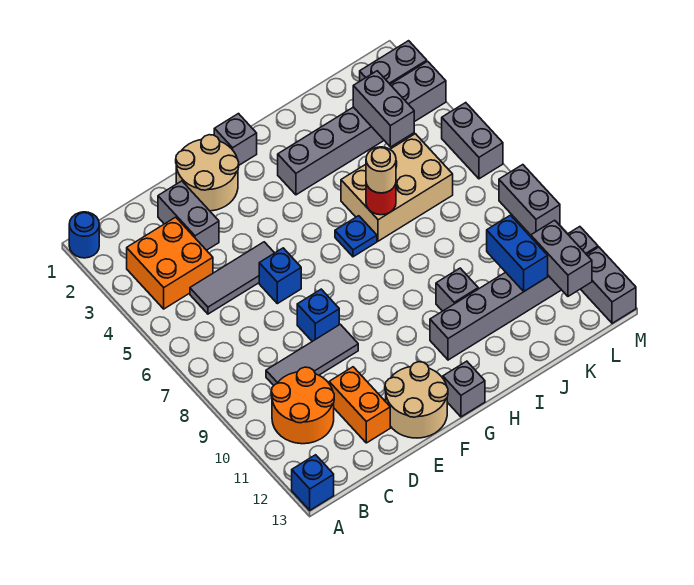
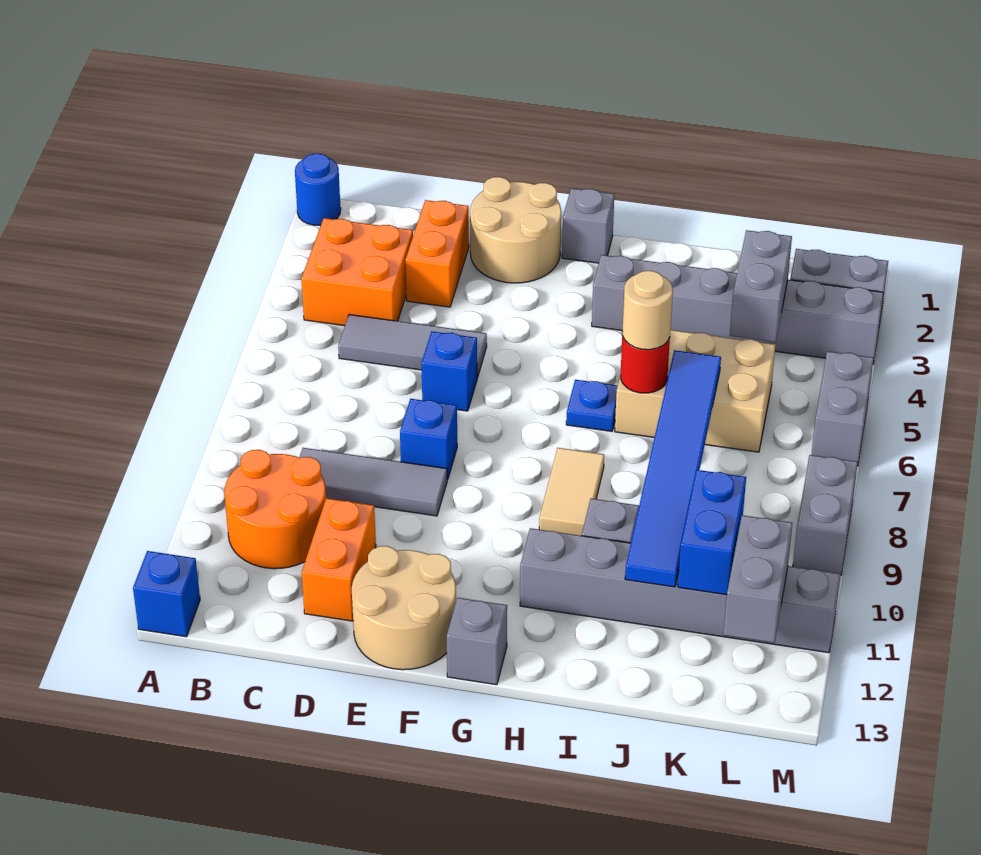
grey 1x2 brick [158,181,219,250] -> orange 1x2 brick [405,200,469,307]
none -> tan 1x2 tile [539,448,604,536]
none -> blue 1x6 tile [625,350,721,587]
grey 1x2 brick [581,247,636,323] -> none

